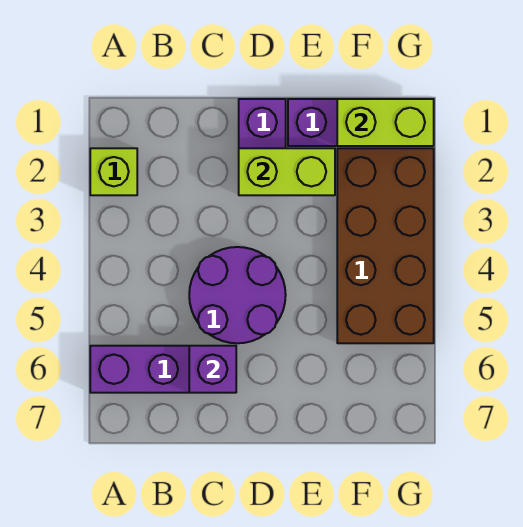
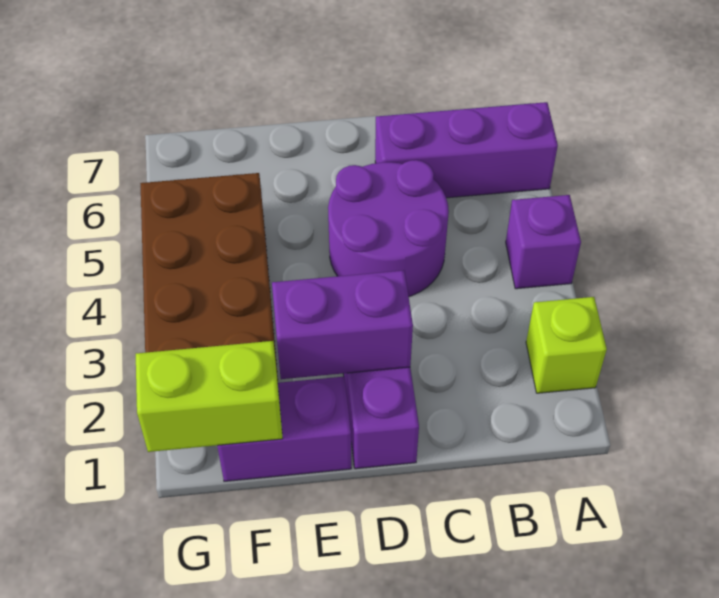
purple 1x1 brick [189,346,236,393] -> purple 1x1 brick moved to [506,195,581,289]
lime 1x2 brick [239,148,335,195] -> purple 1x2 brick [272,270,413,379]

